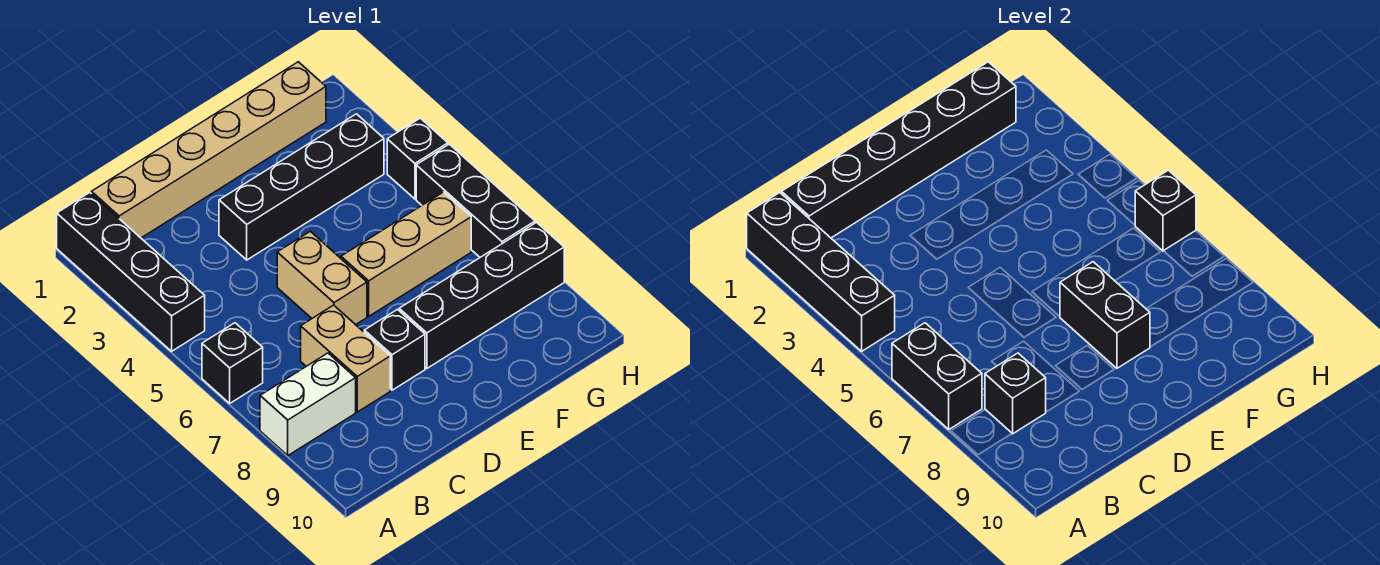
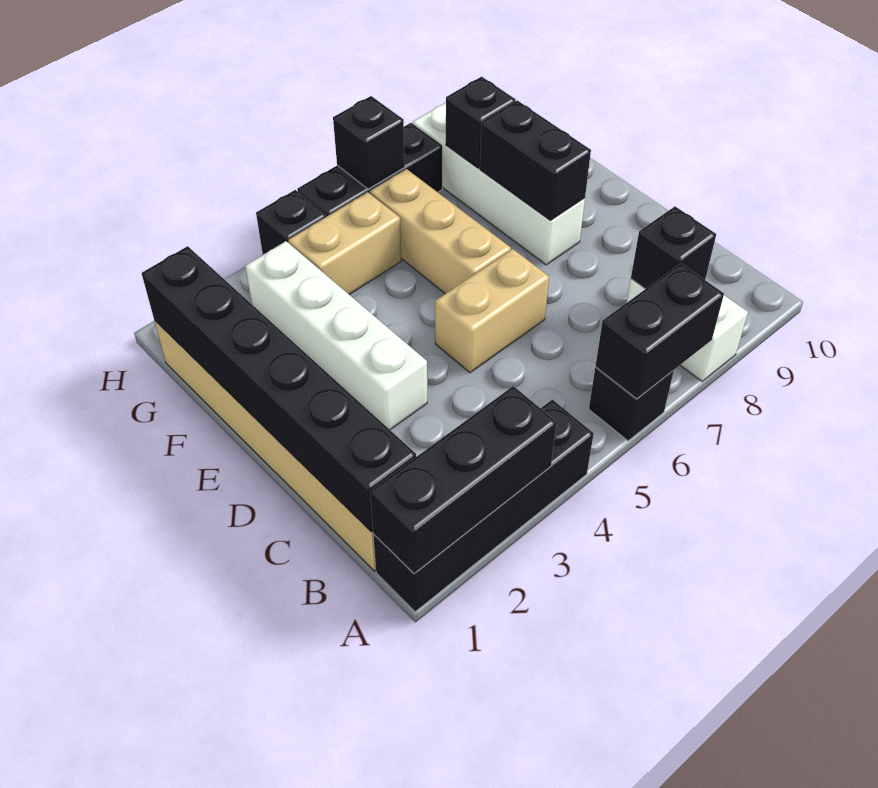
black 1x4 brick [747,193,895,351] -> black 1x3 brick [370,386,557,573]
tan 1x2 brick [301,305,390,412] -> tan 1x2 brick moved to [288,192,401,295]
black 1x4 brick [219,114,384,260] -> white 1x4 brick [245,241,427,430]
black 1x1 brick [364,310,425,390] -> black 1x1 brick moved to [446,77,516,168]
black 1x2 brick [1060,262,1150,368] -> black 1x2 brick turned to [480,100,591,220]
black 1x4 brick [399,222,564,368] -> white 1x4 brick [413,103,585,265]

